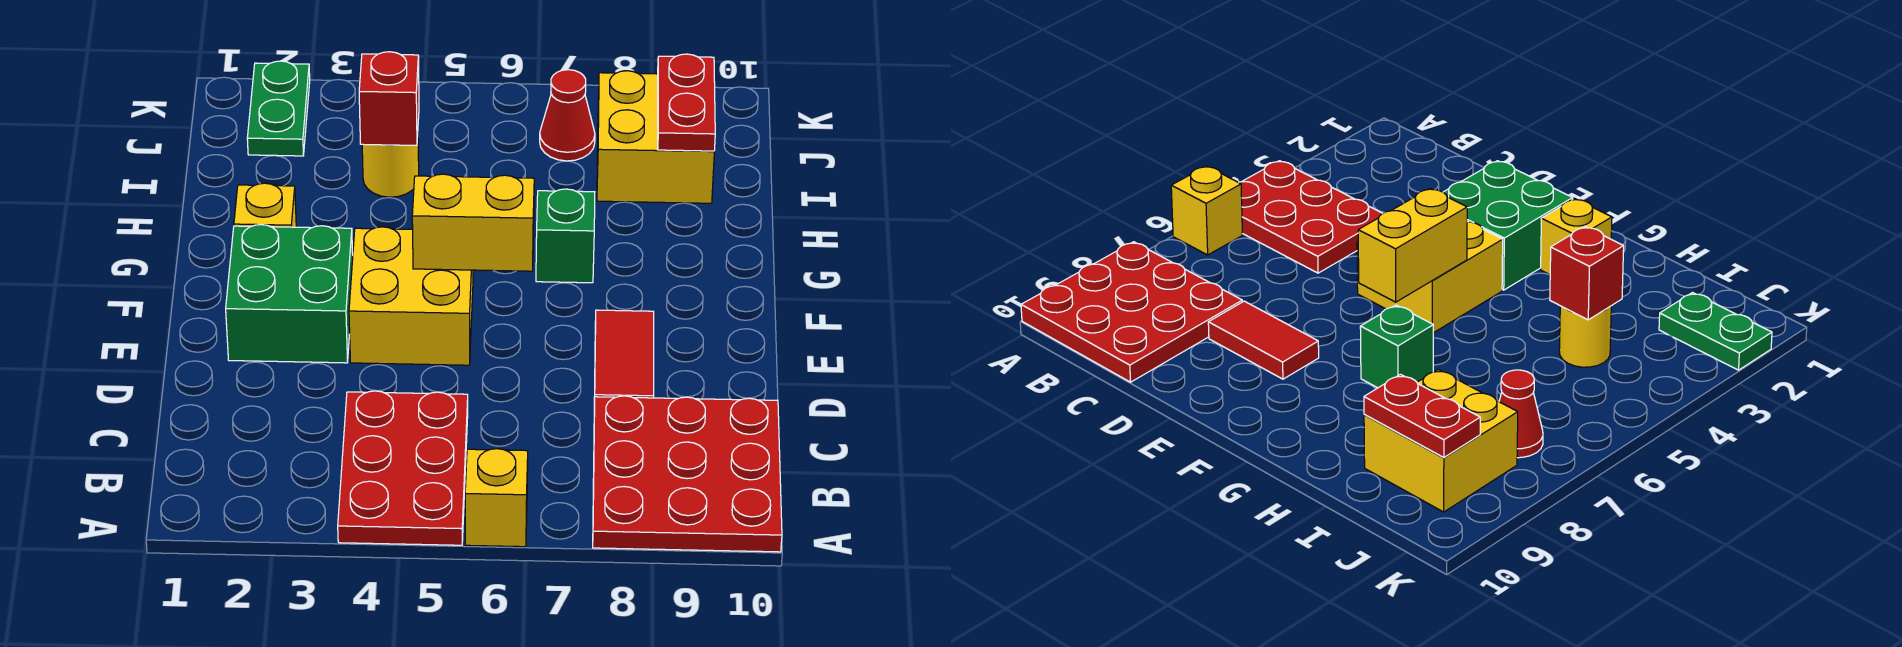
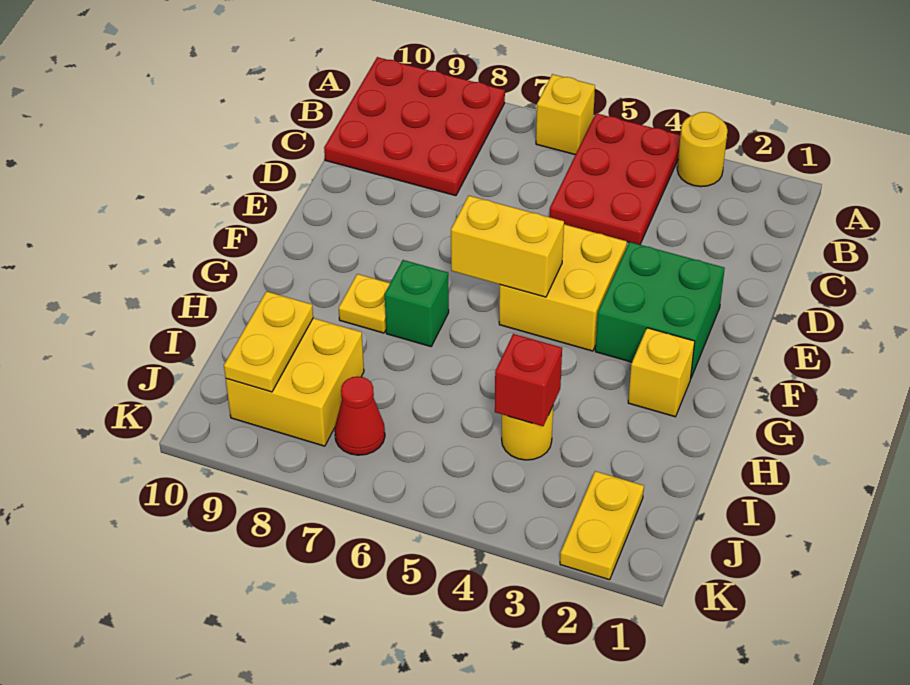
none -> yellow 1x1 round brick [677,112,728,187]
red 1x2 tile [594,310,654,404] -> none
none -> yellow 1x1 plate [339,274,390,333]
red 1x2 plate [658,54,715,151] -> yellow 1x2 plate [224,291,313,392]
green 1x2 plate [247,61,310,156] -> yellow 1x2 plate [560,471,644,580]

